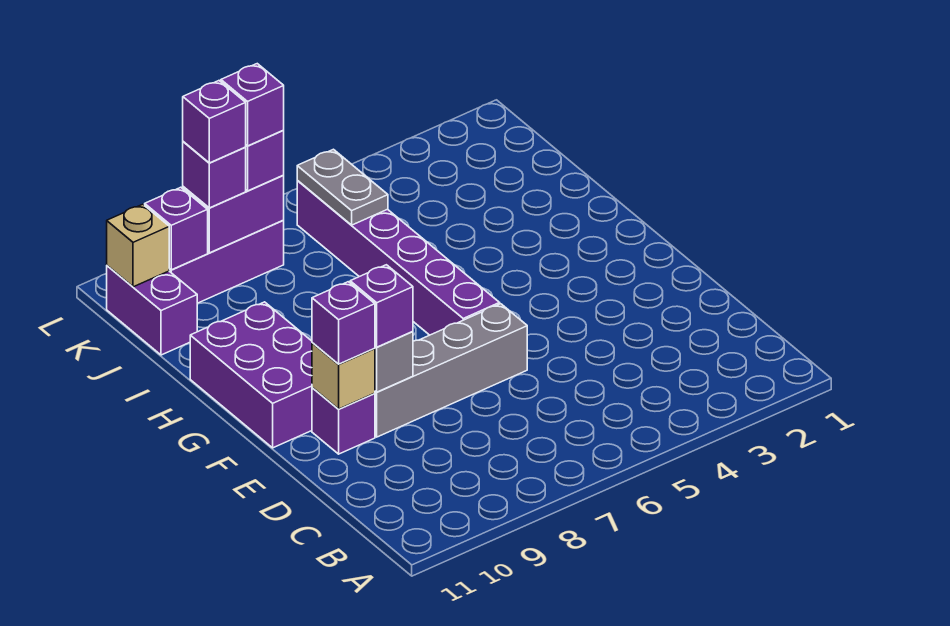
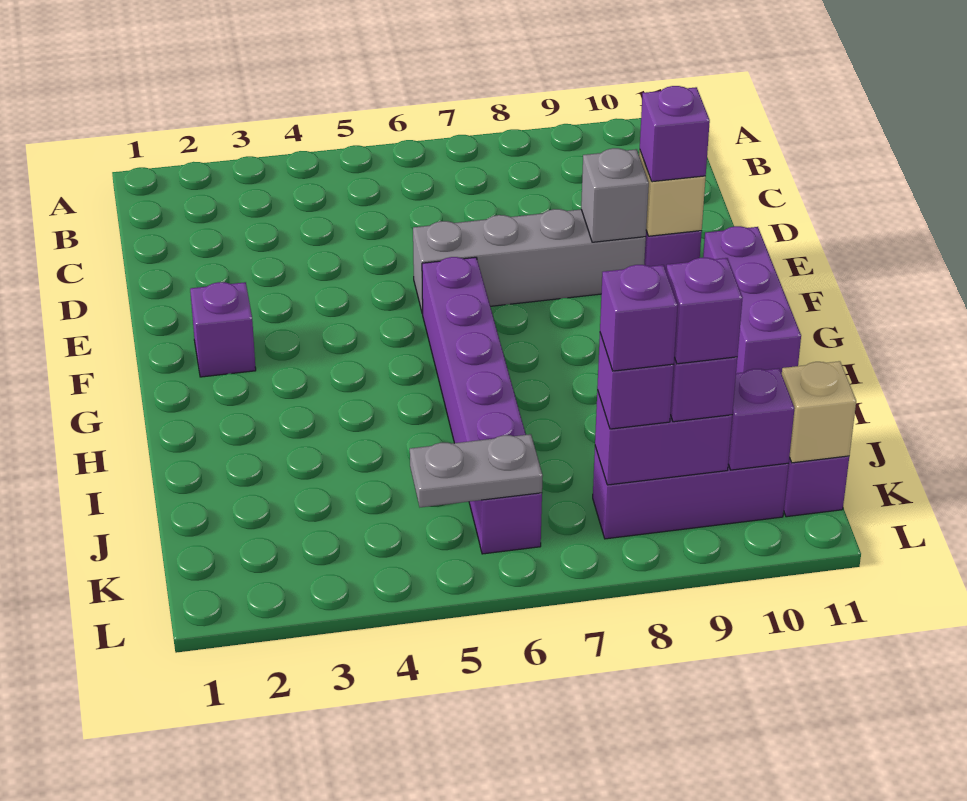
purple 1x1 brick [350,265,413,347] -> purple 1x1 brick moved to [190,282,256,377]
purple 2x3 brick [190,302,312,448] -> purple 1x3 brick [703,226,801,374]
grey 1x2 plate [297,149,388,225] -> grey 1x2 plate turned to [410,434,543,507]

